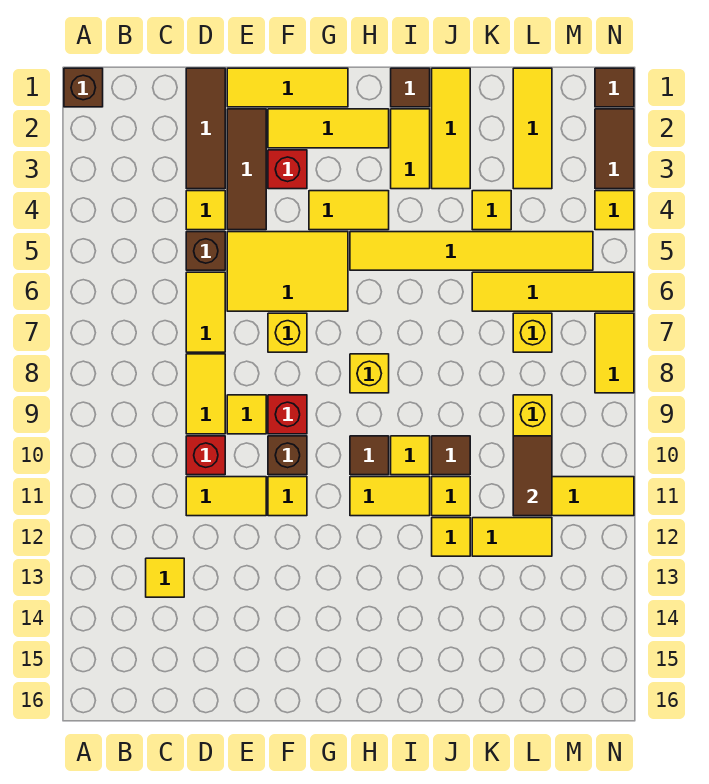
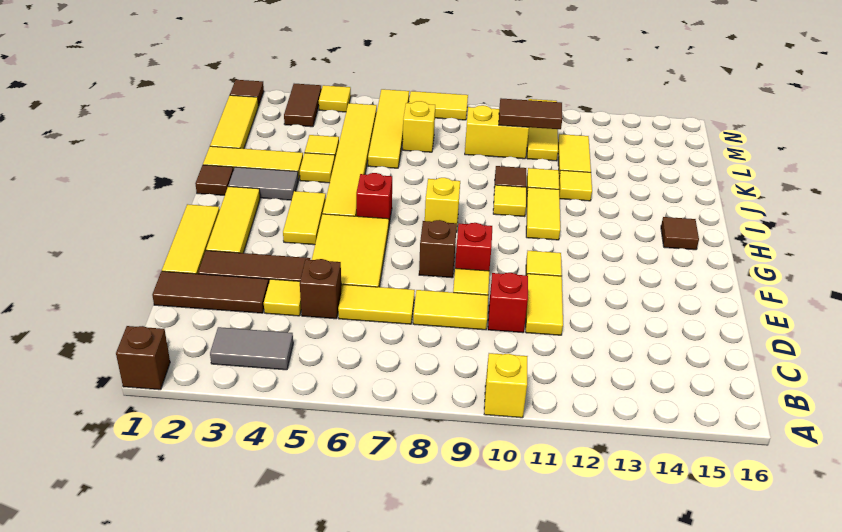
none -> grey 1x2 tile [210,327,293,370]
yellow 1x1 tile [146,558,184,597] -> yellow 1x1 tile moved to [300,153,335,183]
red 1x1 brick [268,150,307,189] -> red 1x1 brick moved to [356,173,392,224]
yellow 1x1 brick [268,313,307,352] -> yellow 1x1 brick moved to [484,353,528,418]
brown 1x1 brick [268,436,307,475] -> brown 1x1 brick moved to [419,220,457,278]
brown 1x1 tile [350,436,389,475] -> brown 1x1 tile moved to [661,217,699,250]
yellow 1x2 tile [391,109,430,189] -> grey 1x2 tile [228,167,298,200]
yellow 1x3 tile [513,68,552,189] -> yellow 1x3 tile turned to [210,95,258,149]
brown 1x2 tile [595,109,634,189] -> brown 1x2 tile turned to [284,84,322,127]

